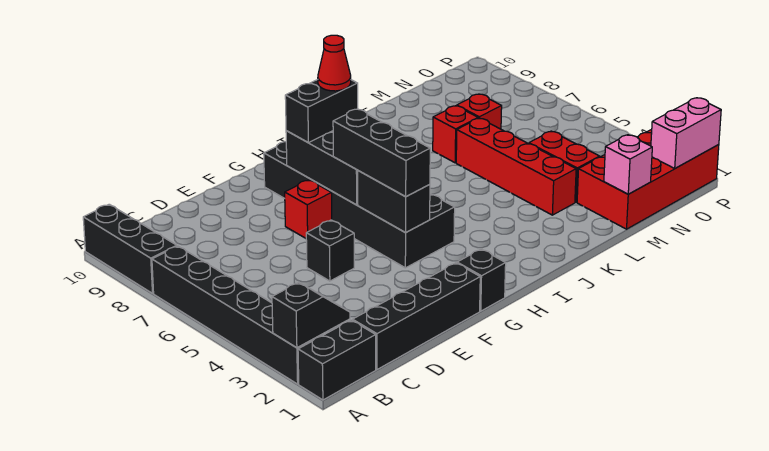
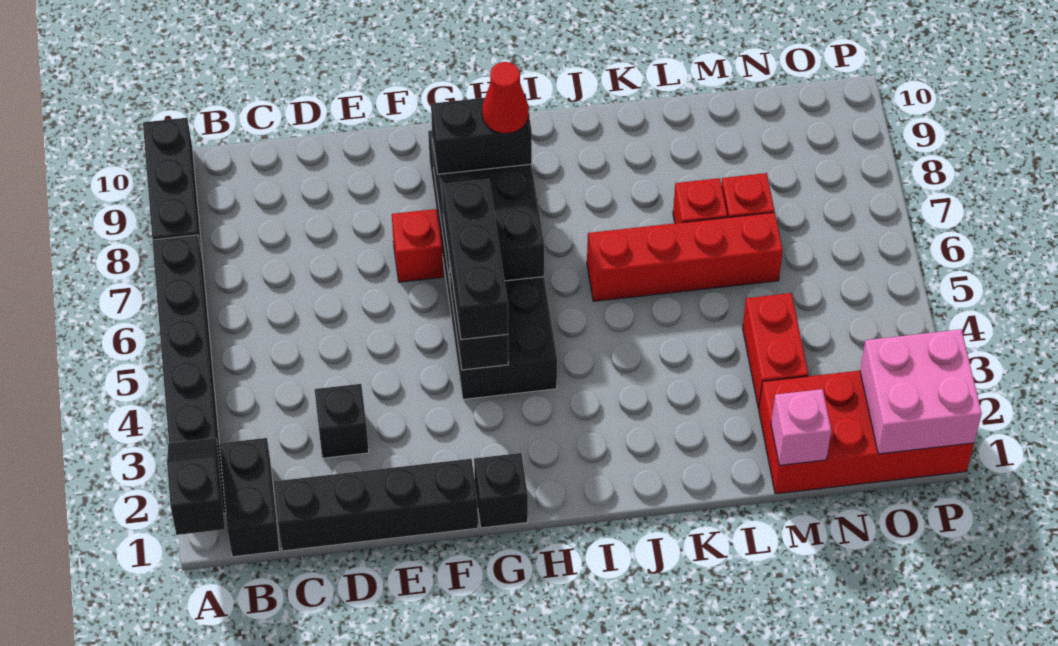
black 1x2 brick [298,320,376,400] -> black 1x2 brick turned to [220,438,280,557]
black 1x2 slope [272,283,350,348] -> black 1x2 slope turned to [167,438,225,535]
black 1x1 brick [306,220,354,281] -> black 1x1 brick moved to [315,384,369,458]
red 1x4 brick [456,118,576,215] -> red 1x4 brick turned to [587,212,783,301]
pink 1x2 brick [651,98,721,168] -> pink 2x2 brick [860,329,982,454]

